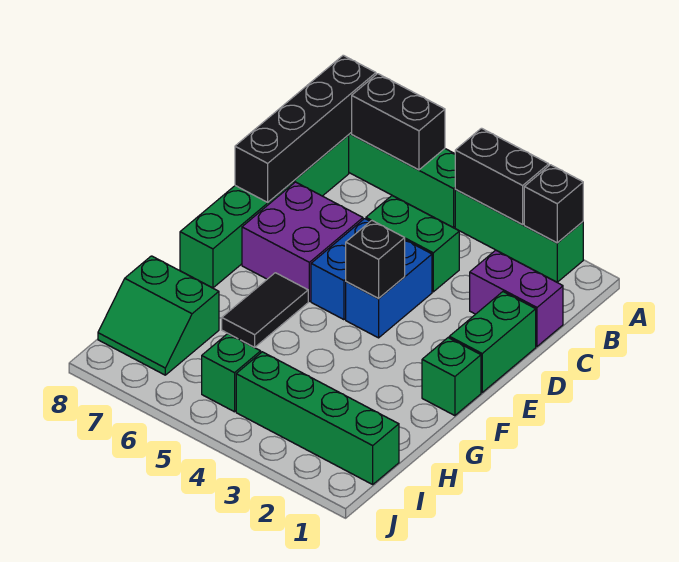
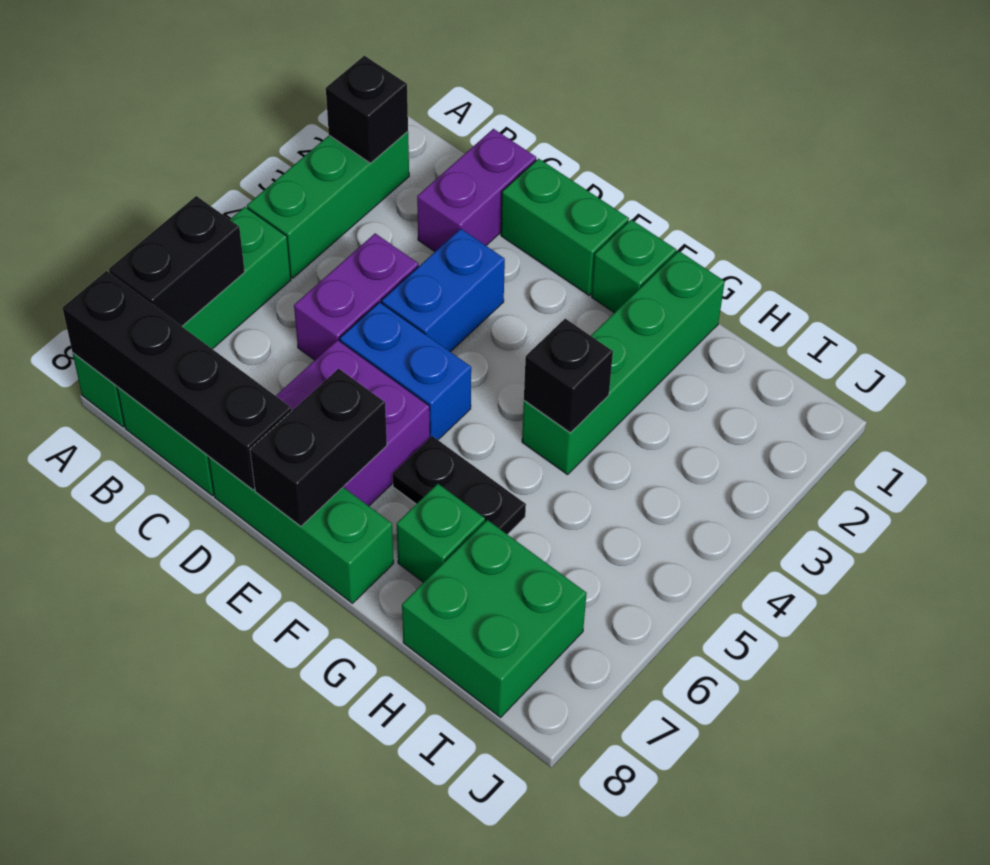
black 1x2 brick [455,128,549,224] -> black 1x2 brick moved to [250,369,387,526]
green 1x2 brick [366,196,459,292] -> purple 1x2 brick [294,233,419,360]
blue 1x2 brick [346,240,432,338] -> blue 1x2 brick turned to [382,229,505,352]
black 1x1 brick [346,220,405,299] -> black 1x1 brick moved to [524,319,613,433]
black 1x2 tile [222,273,308,347] -> black 1x2 plate [392,436,526,535]
green 2x2 slope [98,256,219,375] -> green 2x2 brick [402,520,587,717]
green 1x4 brick [236,352,399,484] -> green 1x4 brick moved to [522,251,725,475]
green 1x1 brick [202,334,261,412] -> green 1x1 brick moved to [397,484,485,583]

